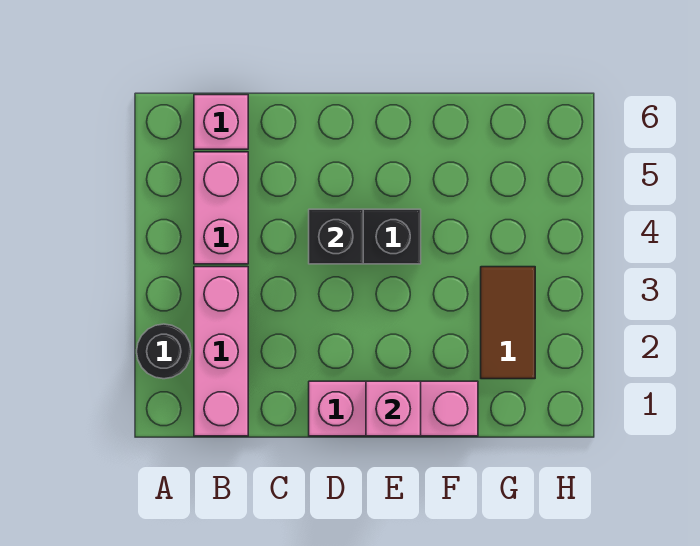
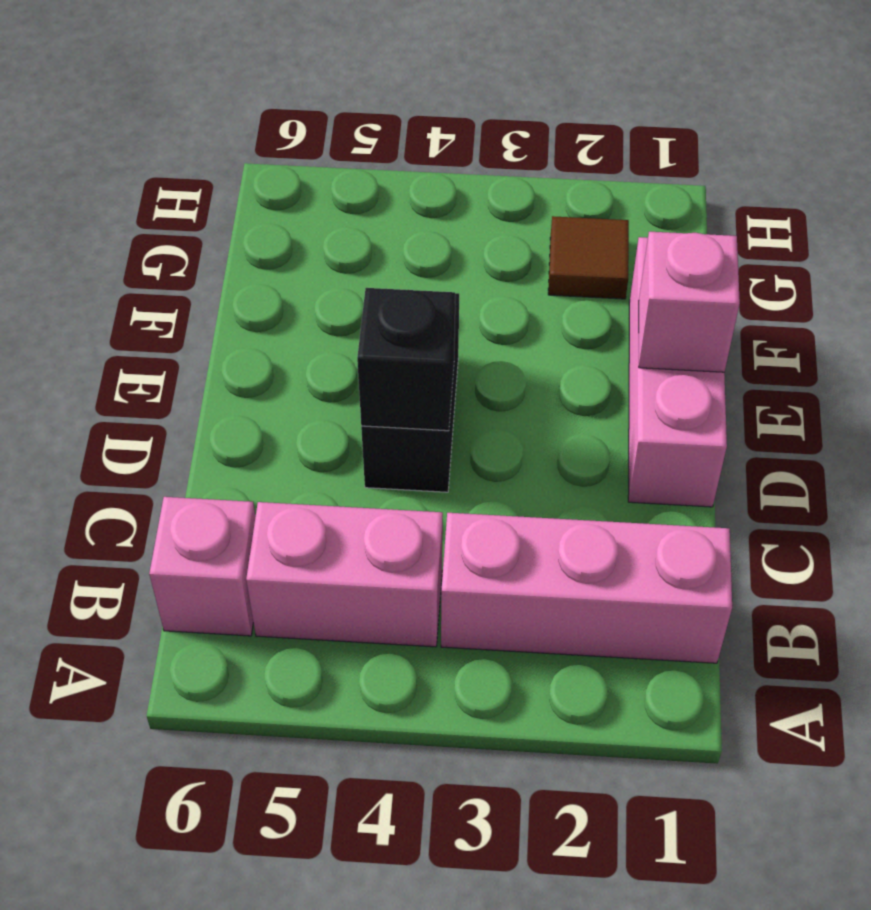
black 1x1 round brick [137,324,191,379] -> none
brown 1x2 tile [481,267,535,379] -> brown 1x1 tile [548,216,629,299]

